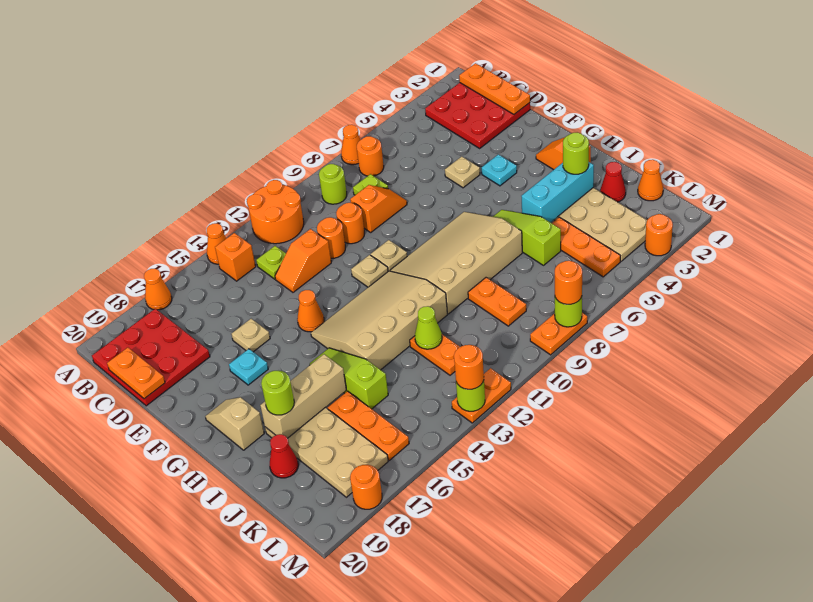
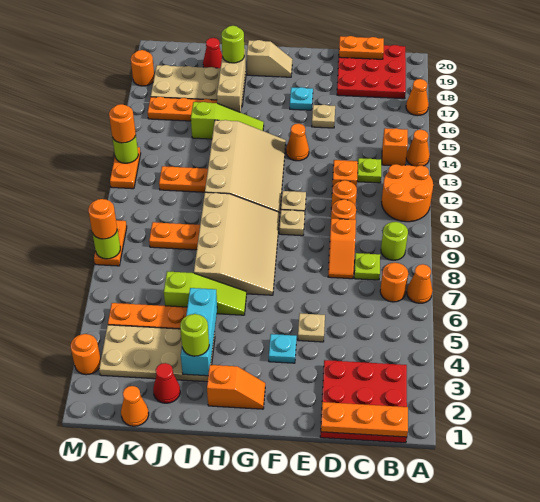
lime 1x1 cone [415,306,442,349] -> none

